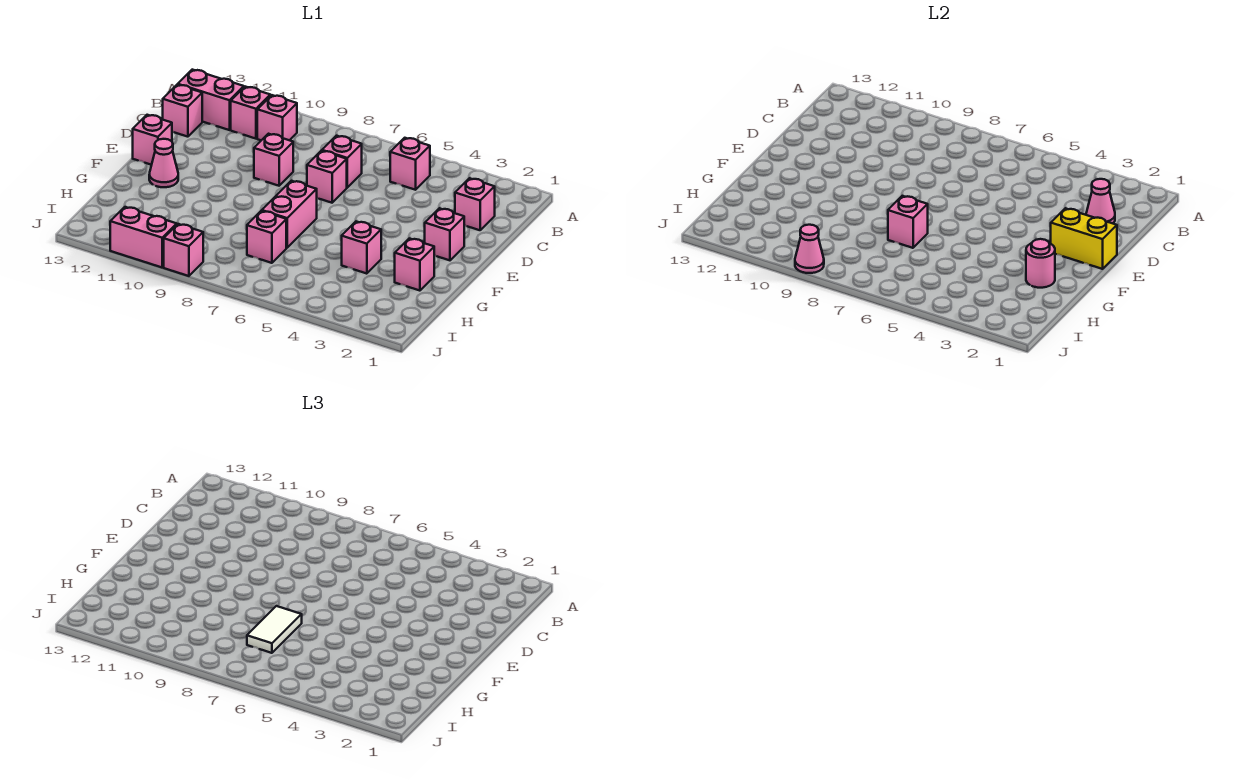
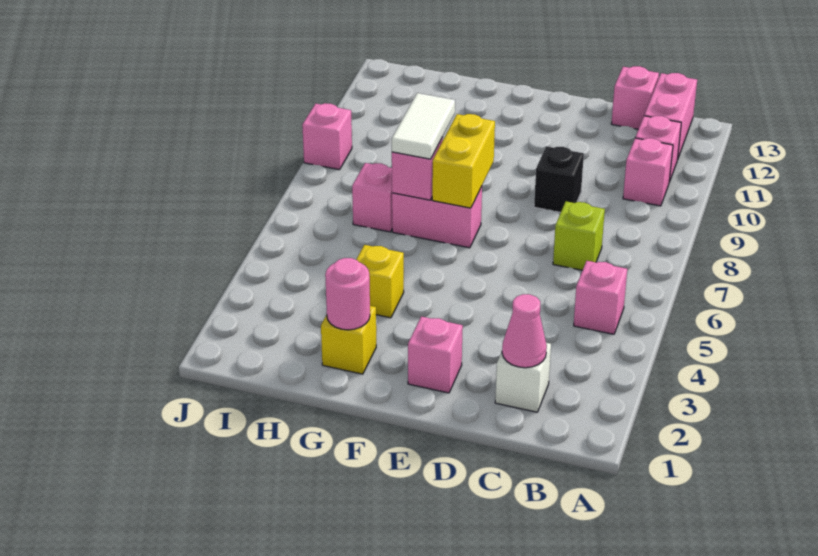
pink 1x1 brick [455,178,495,230] -> white 1x1 brick [495,343,551,412]
pink 1x1 brick [322,136,362,188] -> lime 1x1 brick [553,201,605,270]
pink 1x1 brick [307,151,347,203] -> none
pink 1x1 brick [254,134,293,186] -> black 1x1 brick [534,146,584,212]
yellow 1x2 brick [1051,208,1117,269] -> yellow 1x2 brick moved to [432,114,495,208]
pink 1x1 brick [133,115,172,165] -> none
pink 1x1 cone [149,139,178,187] -> none
pink 1x1 brick [395,239,434,291] -> yellow 1x1 brick [321,306,376,374]
pink 1x1 brick [342,222,381,274] -> yellow 1x1 brick [356,245,404,318]
white 1x2 tile [247,606,302,653] -> white 1x2 tile turned to [392,93,455,159]
pink 1x1 cone [795,225,824,273] -> none
pink 1x2 brick [110,207,177,267] -> none

